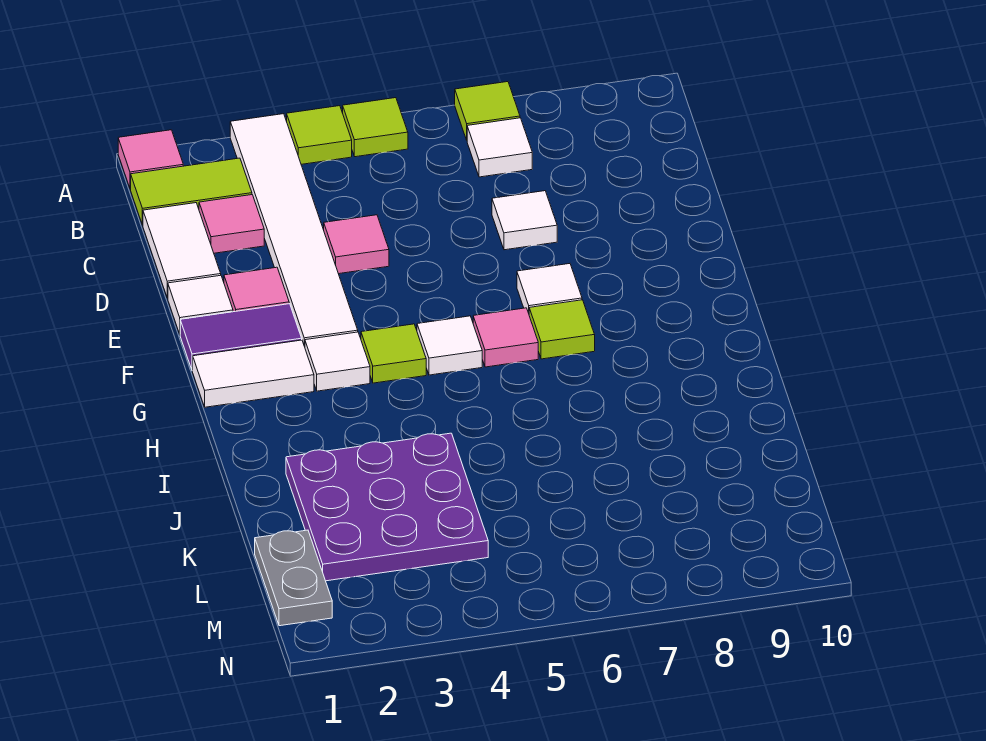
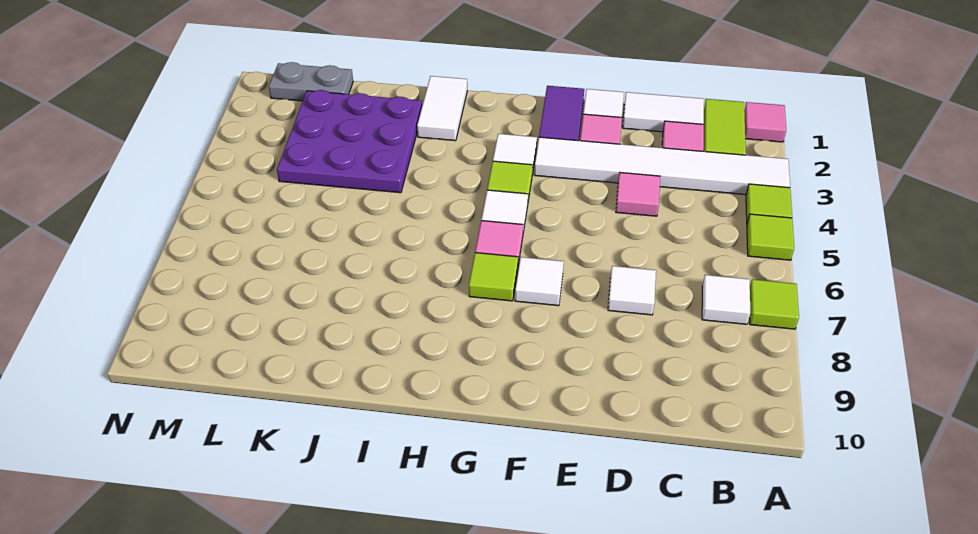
white 1x2 tile [193,340,314,407] -> white 1x2 tile moved to [417,76,467,141]

